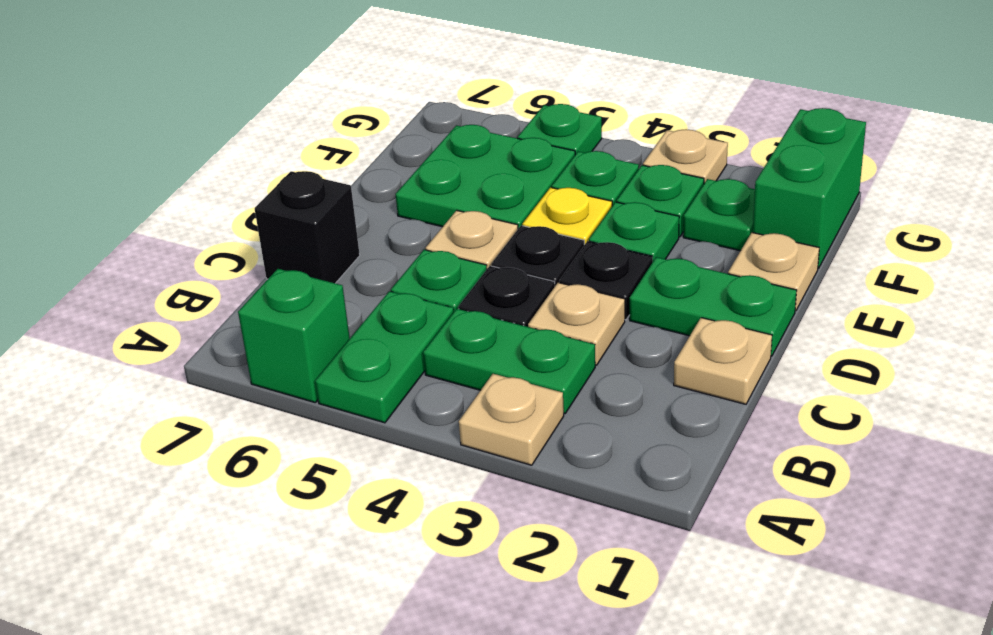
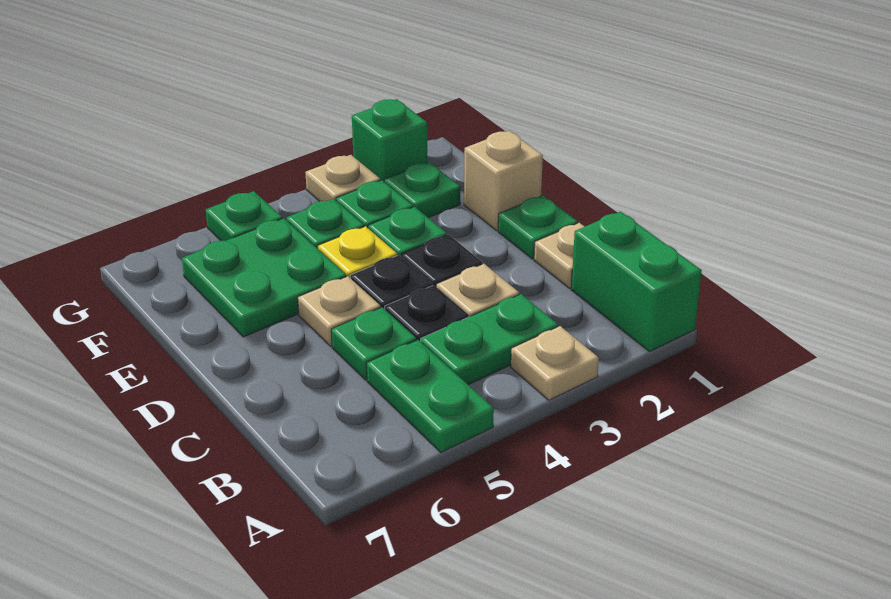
green 1x1 brick [238,269,350,402] -> green 1x1 brick moved to [352,99,427,181]
black 1x1 brick [255,171,360,283] -> none
green 1x2 plate [630,257,797,356] -> green 1x1 plate [498,195,578,259]
tan 1x1 plate [728,232,819,311] -> tan 1x1 brick [464,131,543,231]
green 1x2 brick [753,108,866,269] -> green 1x2 brick moved to [571,211,702,352]

